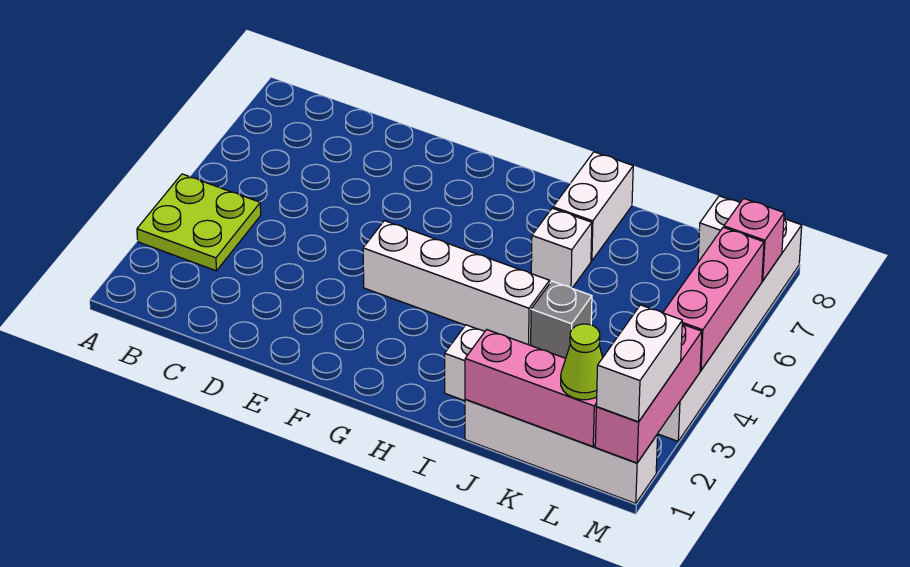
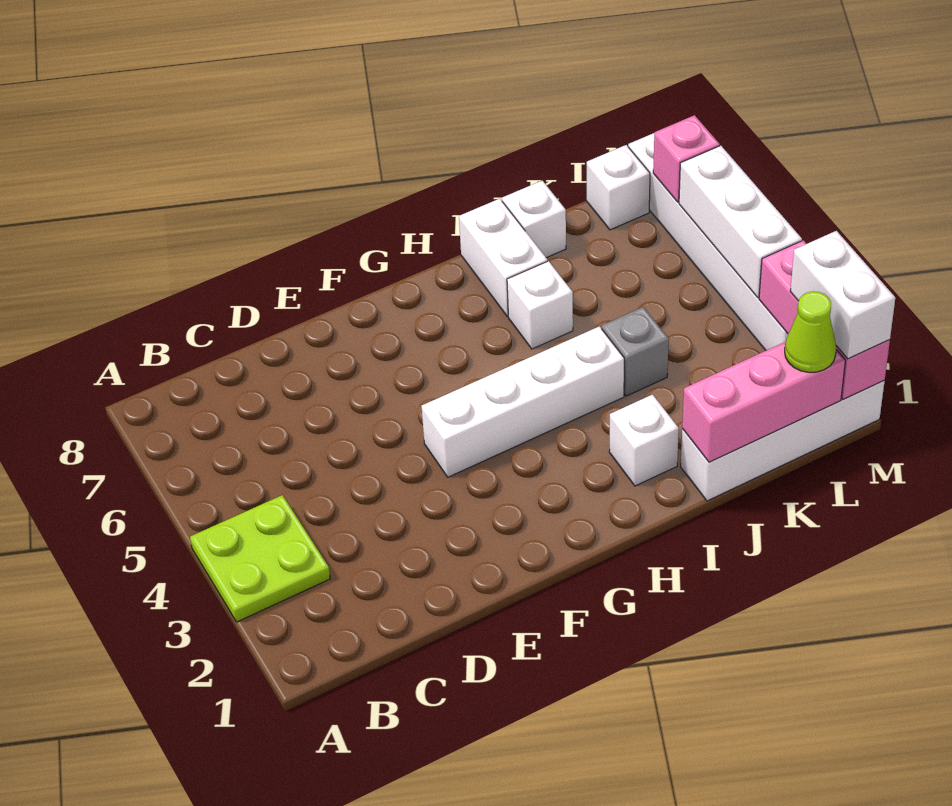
none -> white 1x1 brick [502,181,566,258]
pink 1x3 brick [663,227,764,370] -> white 1x3 brick [679,146,802,298]

